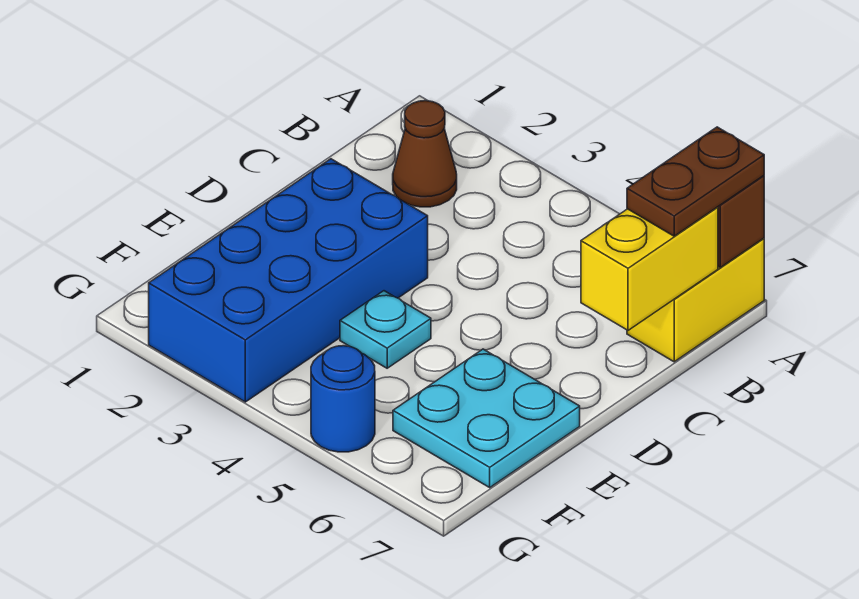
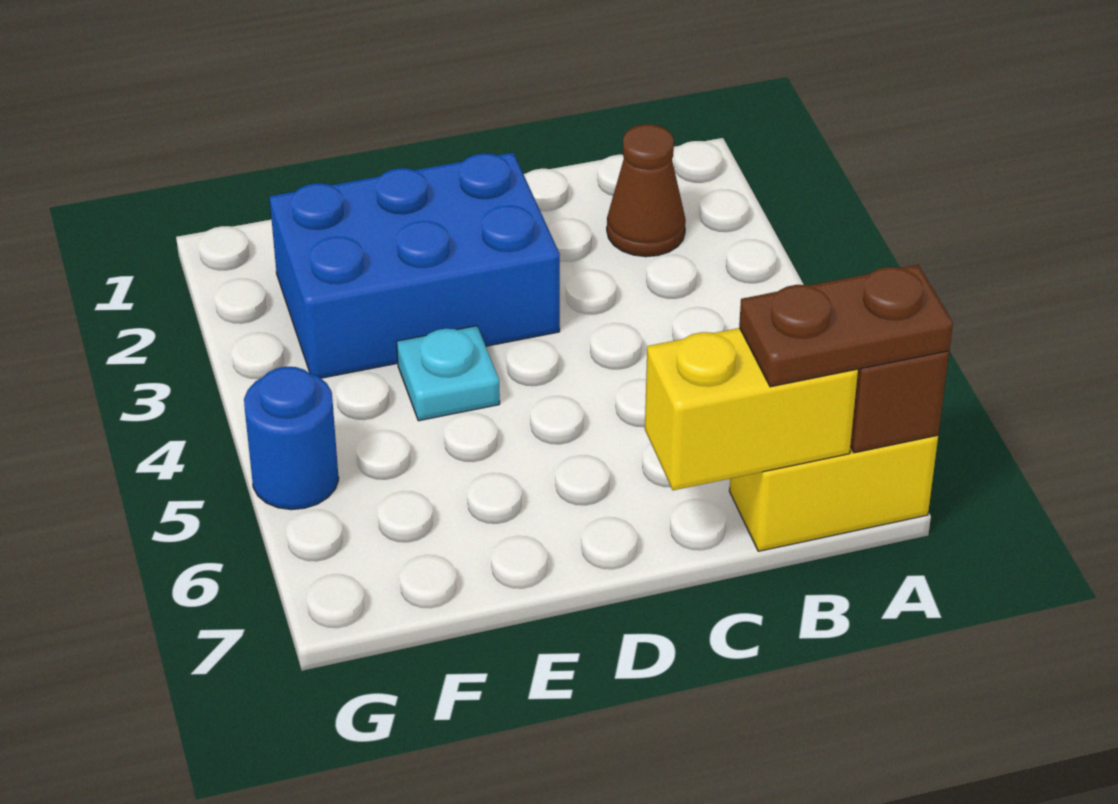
blue 2x4 brick [149,159,428,402] -> blue 2x3 brick [269,153,560,378]
cyan 2x2 plate [393,349,580,487] -> none

